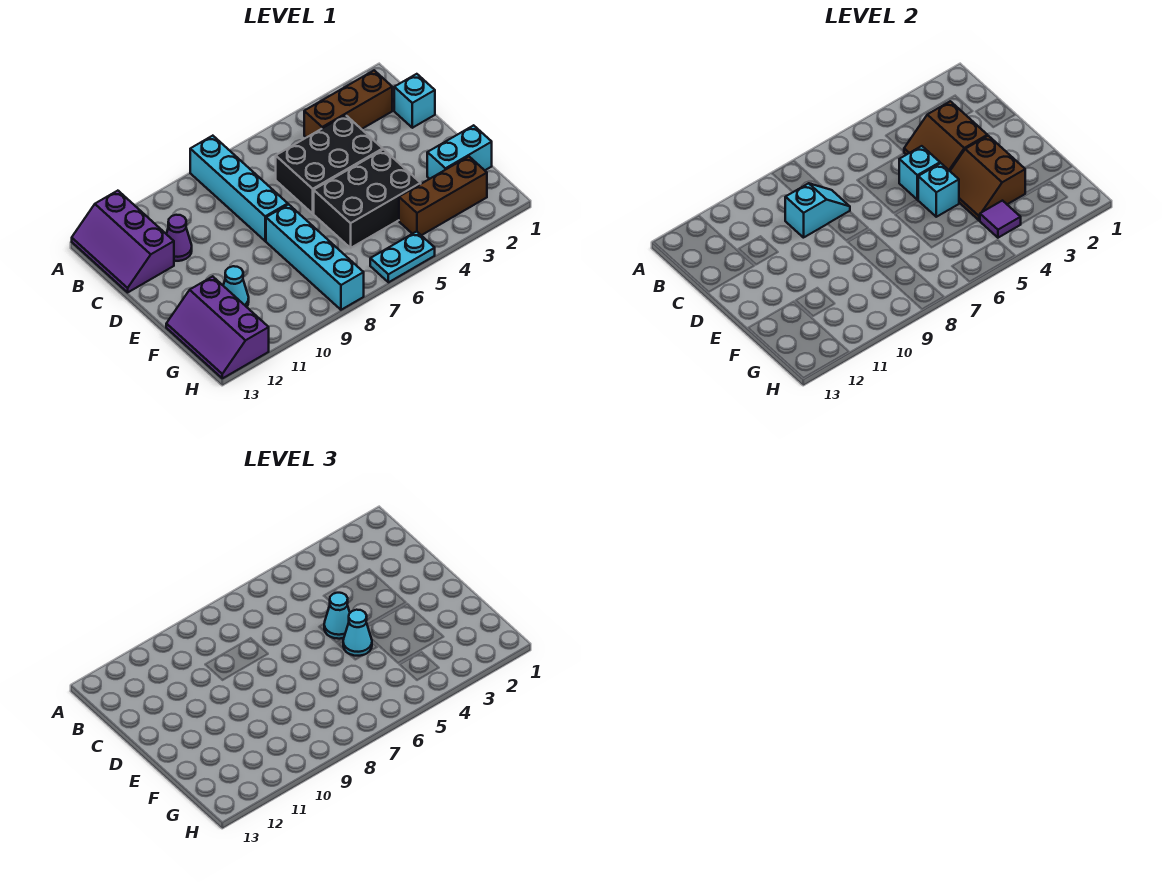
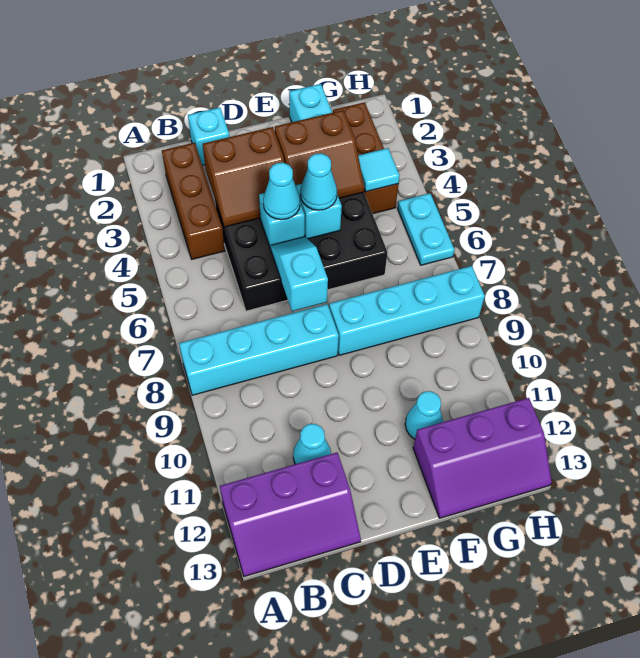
cyan 1x2 slope [785,183,850,238] -> cyan 1x2 slope moved to [271,237,328,311]
purple 1x1 cone [167,215,192,261] -> cyan 1x1 cone [293,424,331,464]
purple 1x1 tile [980,201,1021,238] -> cyan 1x1 tile [358,148,400,192]

